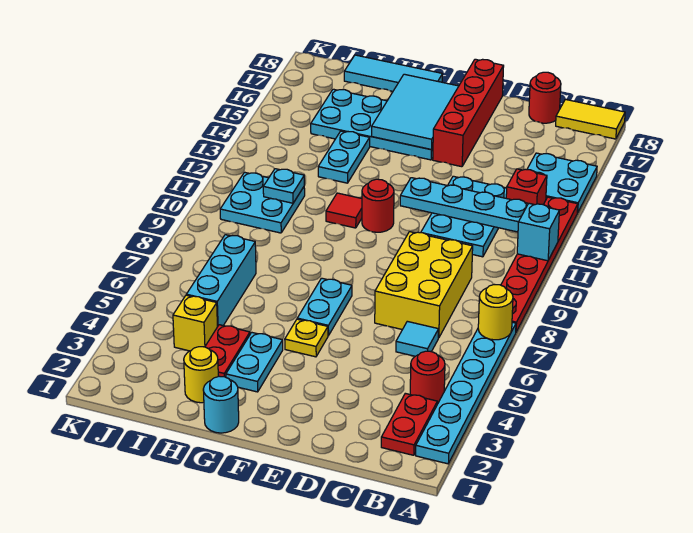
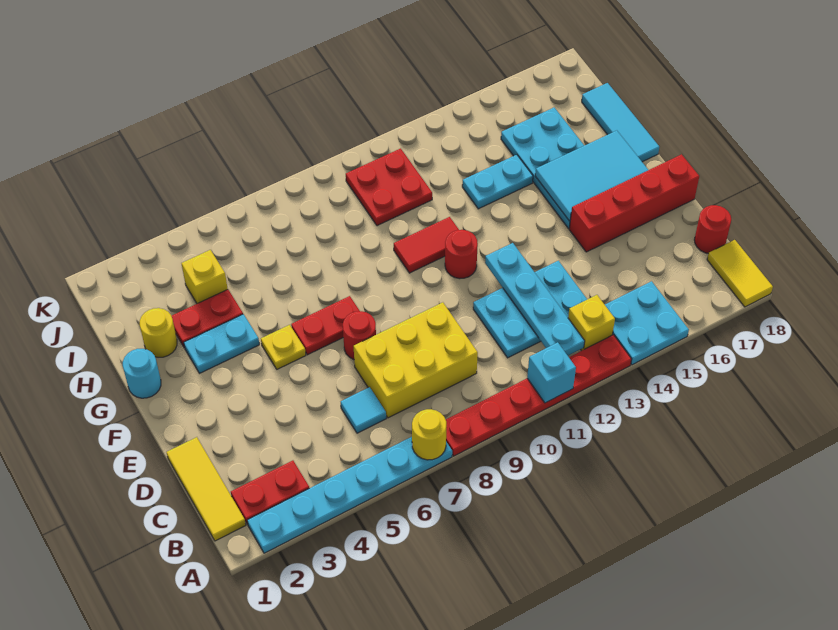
none -> yellow 1x3 tile [166,437,246,541]
red 1x1 round brick [410,351,445,404] -> red 1x1 round brick moved to [343,311,376,360]
red 1x1 brick [506,169,547,205] -> yellow 1x1 brick [568,295,615,351]
cyan 1x2 plate [297,278,352,336] -> red 1x2 plate [291,296,360,355]
red 1x1 tile [326,193,362,228] -> red 1x2 tile [394,217,459,273]
cyan 1x3 brick [186,235,256,327] -> none
cyan 2x2 plate [220,172,305,233] -> red 2x2 plate [346,148,432,226]
cyan 1x1 plate [263,169,304,203] -> none

